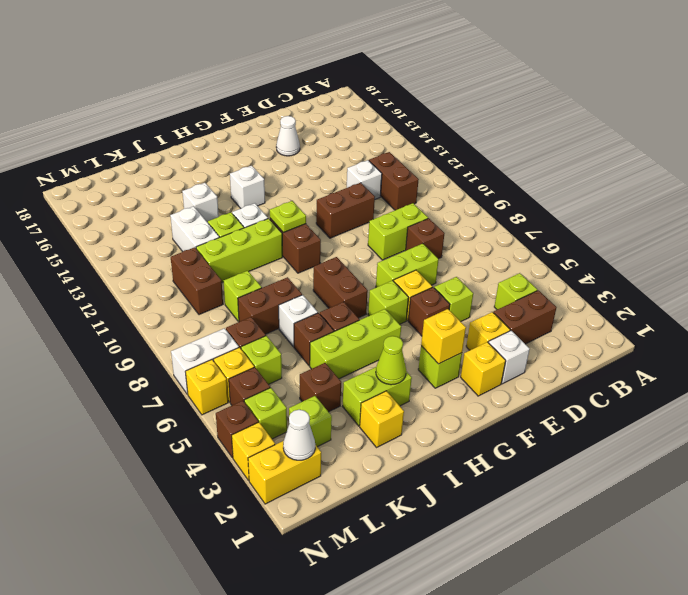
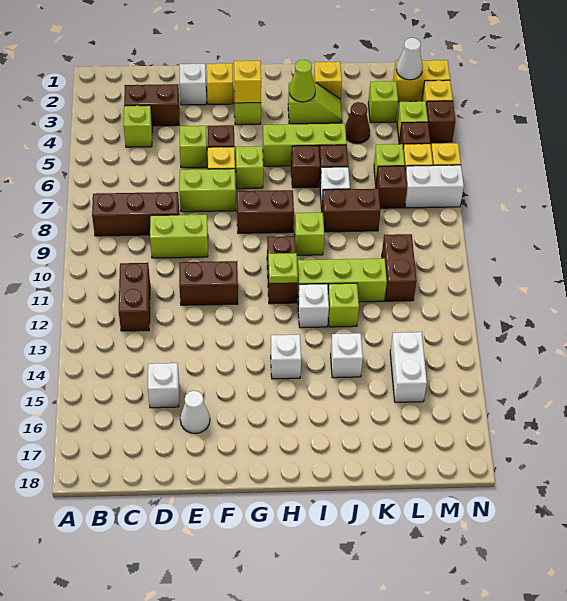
brown 1x1 brick [406,218,445,259] -> brown 1x3 brick [92,192,179,236]
white 1x1 brick [347,160,382,199] -> white 1x1 brick moved to [148,363,179,408]
yellow 1x1 brick [466,312,510,350] -> none
brown 1x2 brick [313,257,368,318] -> brown 1x2 brick turned to [237,190,294,233]
lime 1x2 brick [343,367,412,426] -> lime 1x2 slope [288,82,342,124]
brown 1x1 brick [300,363,341,412] -> brown 1x1 cone [345,102,370,144]
lime 1x1 brick [224,271,262,322] -> lime 1x1 brick moved to [295,213,324,255]
white 1x2 brick [170,206,219,252] -> white 1x2 brick moved to [390,332,427,402]

